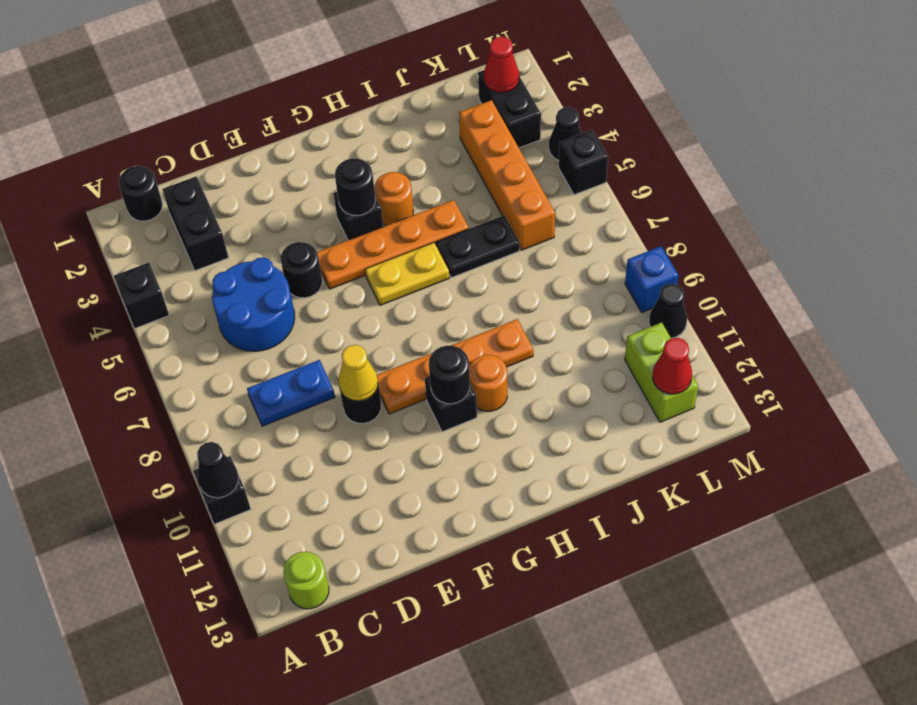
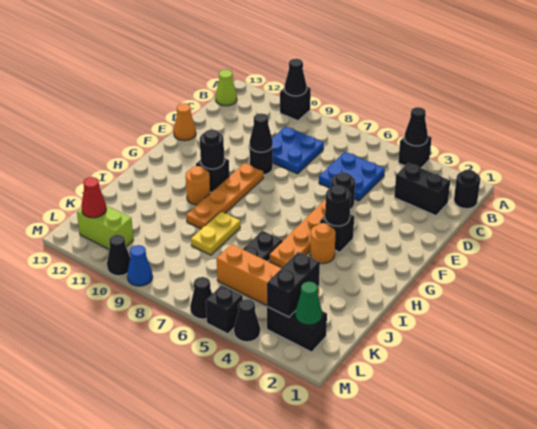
none -> black 1x1 cone [404,107,428,146]
lime 1x1 round brick [283,551,329,609] -> lime 1x1 cone [215,70,237,106]
blue 2x2 round brick [212,257,295,351] -> blue 2x2 plate [319,152,385,201]
blue 1x2 plate [247,360,335,426] -> blue 2x2 plate [272,126,324,174]
yellow 1x1 cone [339,345,378,401] -> black 1x1 cone [249,113,273,152]
none -> orange 1x1 cone [174,103,196,141]
yellow 1x2 plate [365,243,449,305] -> yellow 1x2 plate moved to [191,212,240,255]
none -> black 1x2 brick [267,252,320,317]
red 1x1 cone [484,37,519,93] -> green 1x1 cone [295,282,322,325]
none -> black 1x1 cone [190,277,212,319]
blue 1x1 brick [625,246,679,312] -> blue 1x1 cone [127,245,153,286]

